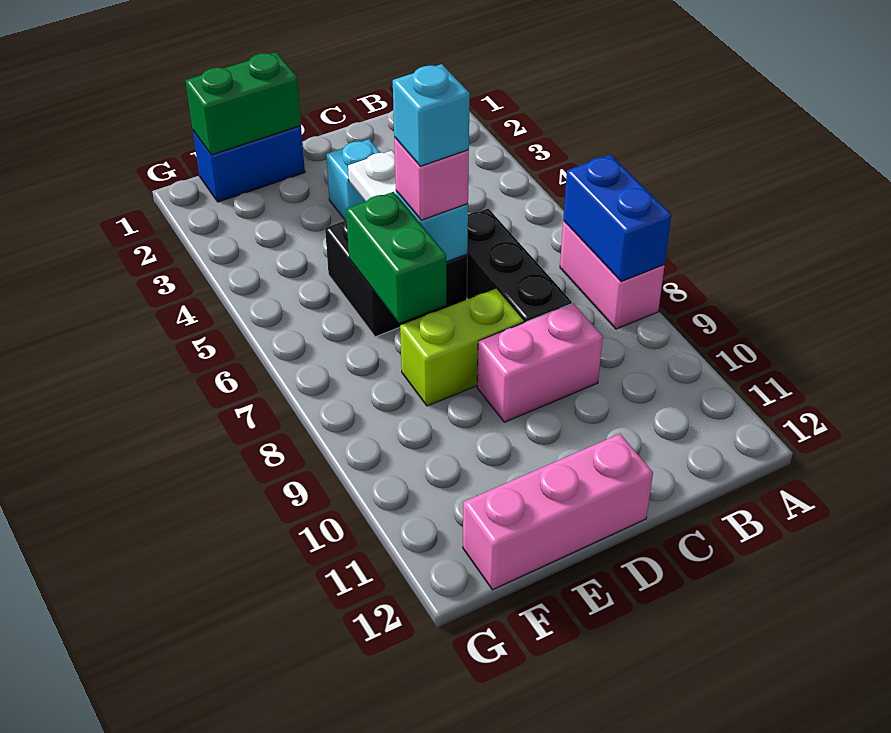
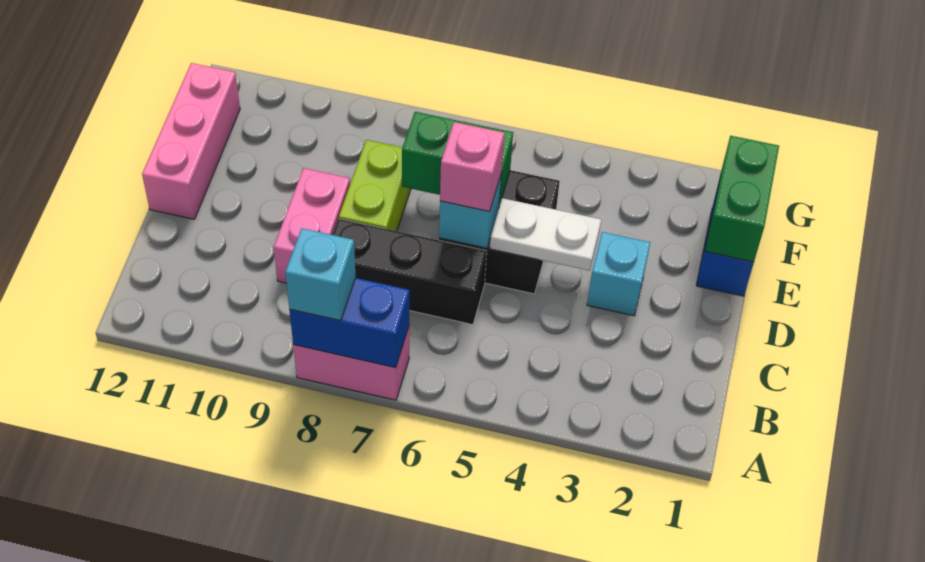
cyan 1x1 brick [393,64,470,166] -> cyan 1x1 brick moved to [285,228,356,321]

